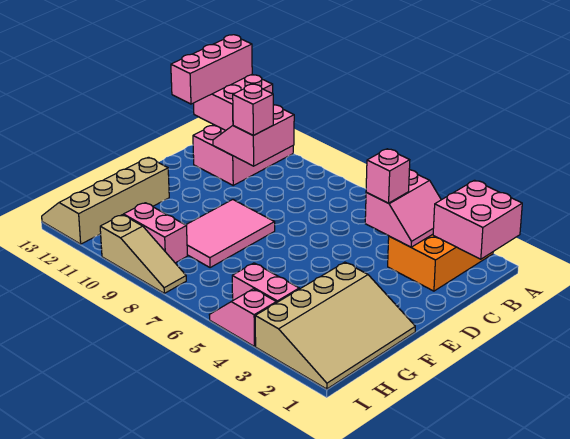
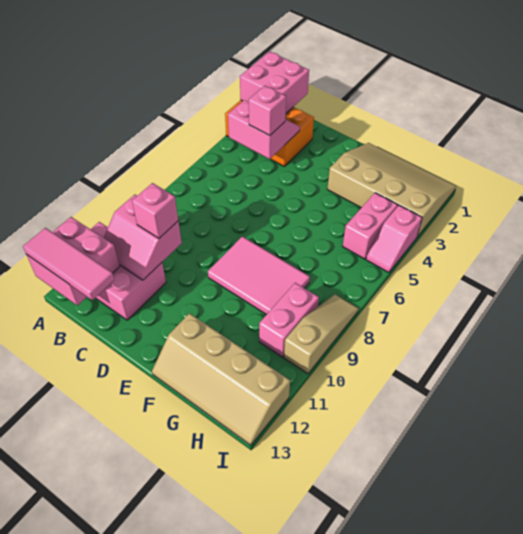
pink 1x3 brick [171,35,252,104] -> pink 1x3 tile [23,228,114,300]

